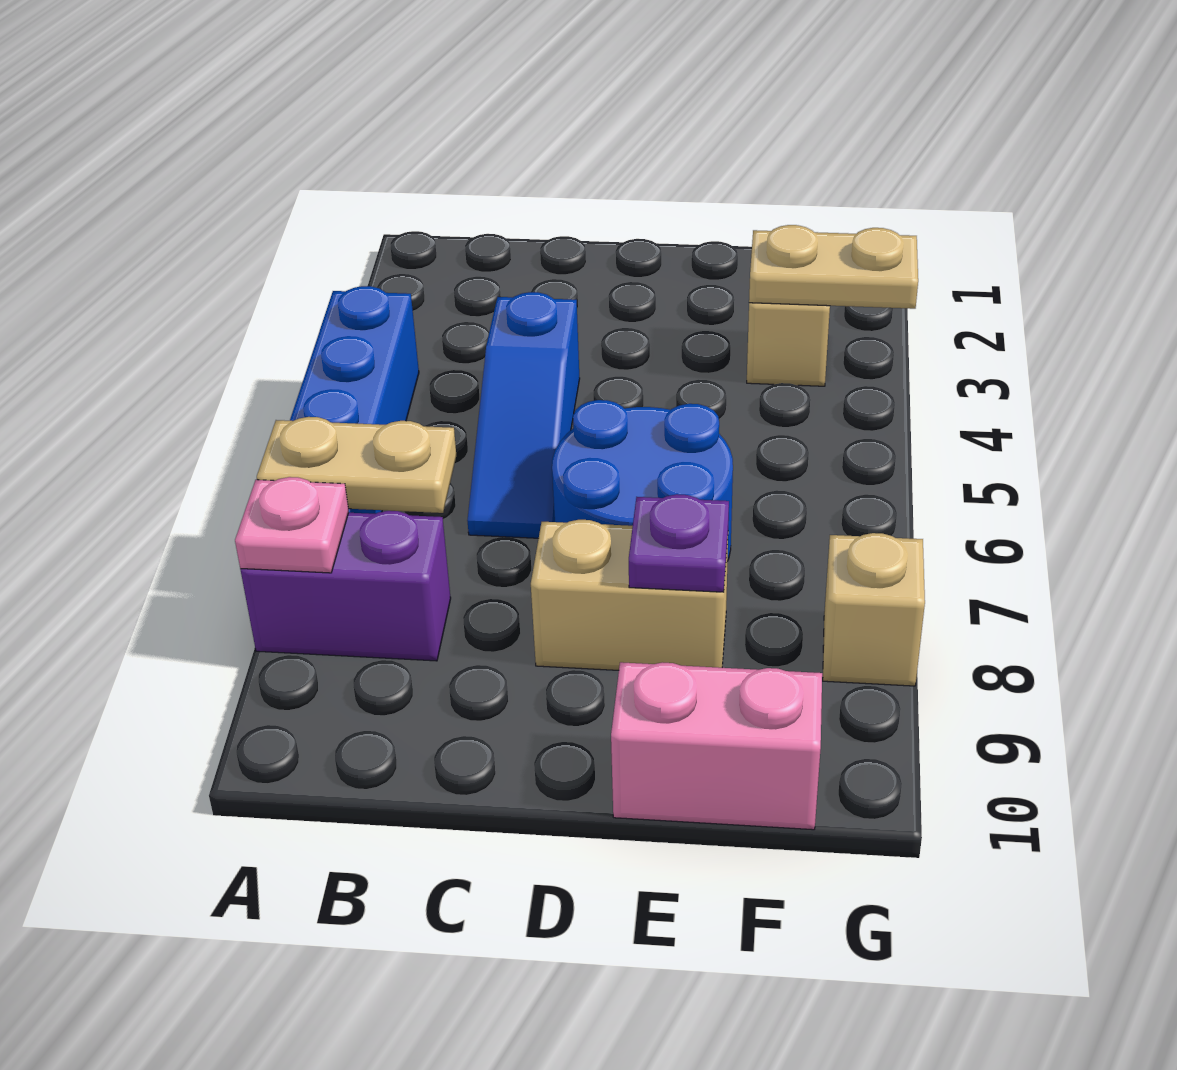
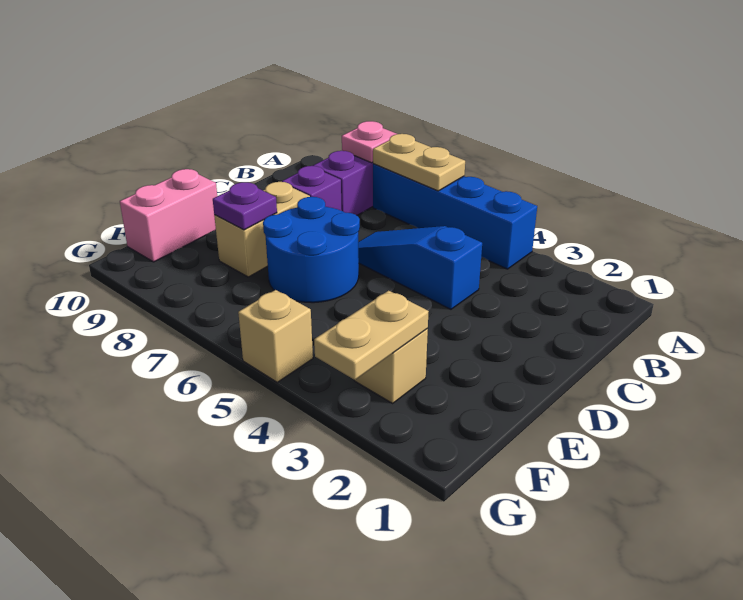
tan 1x2 plate [257,417,456,513] -> tan 1x2 plate turned to [373,134,465,191]
none -> purple 1x1 brick [282,166,342,211]
tan 1x1 brick [823,533,925,686] -> tan 1x1 brick moved to [238,290,313,382]

